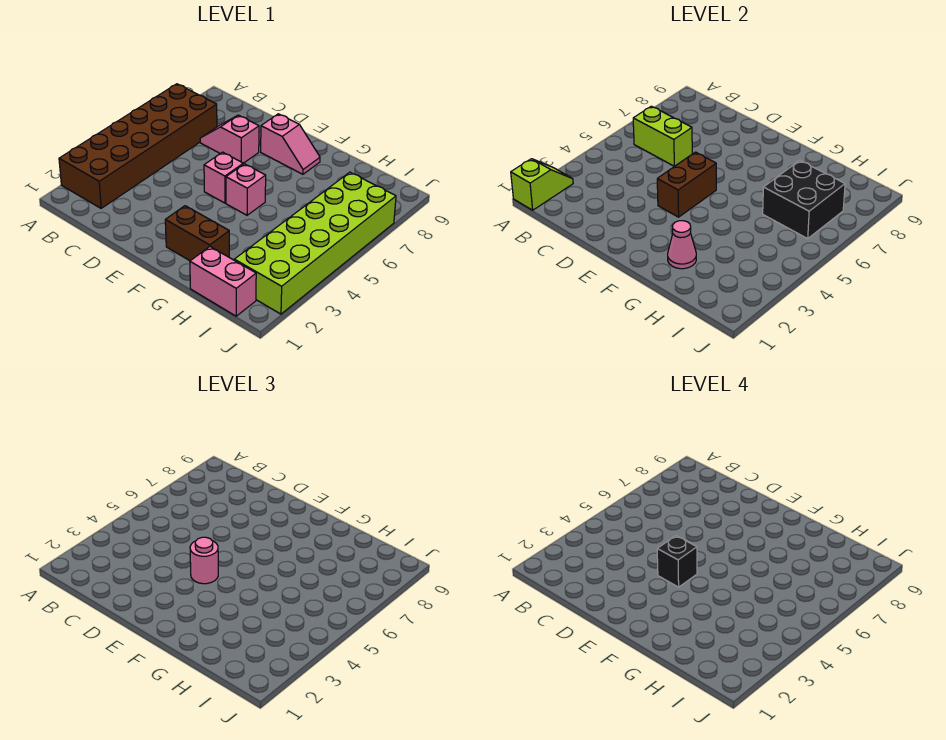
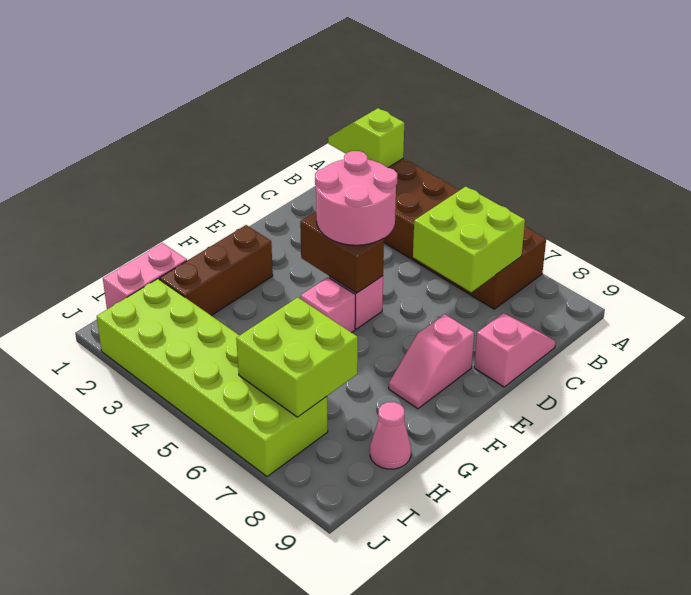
lime 1x2 slope [511,159,573,210] -> lime 1x2 slope turned to [328,108,404,168]
lime 1x2 brick [633,106,692,166] -> lime 2x2 brick [413,186,525,292]
pink 1x2 slope [200,115,259,163] -> pink 1x2 slope moved to [474,313,555,387]
pink 1x1 round brick [190,537,218,584] -> pink 2x2 round brick [315,151,397,245]
black 1x1 brick [657,536,697,587] -> none
brown 1x2 brick [165,206,229,261] -> brown 1x3 brick [159,225,273,316]
pink 1x1 cone [668,221,696,269] -> pink 1x1 cone moved to [370,402,411,469]
black 2x2 brick [763,160,845,239] -> lime 2x2 brick [236,297,358,417]

